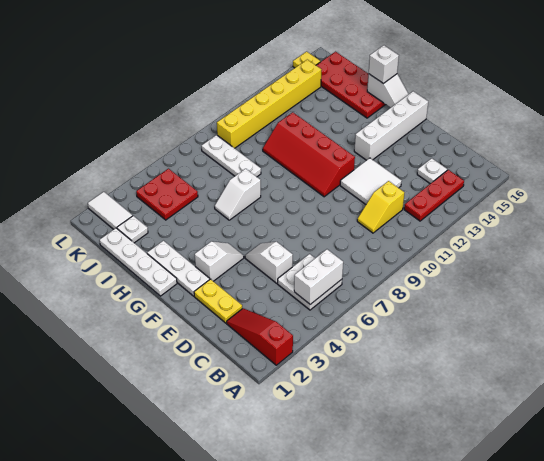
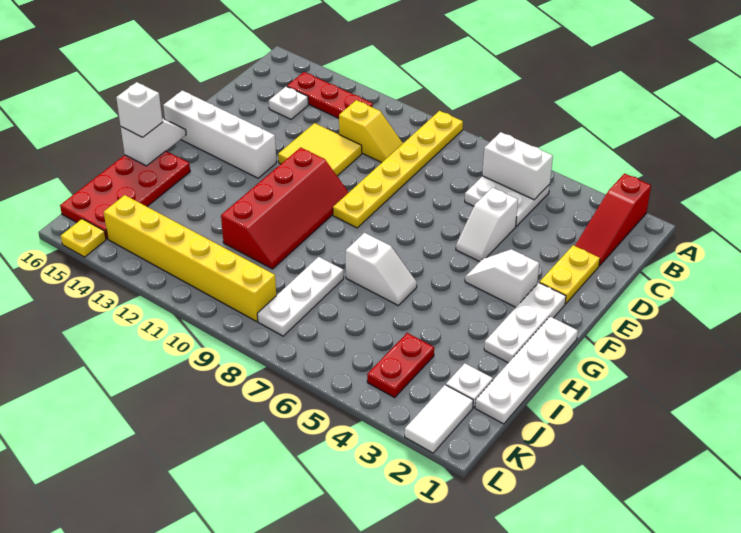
none -> yellow 1x6 plate [333,111,463,228]
white 2x2 tile [340,158,402,204] -> yellow 2x2 tile [278,123,362,176]
red 2x2 plate [136,169,198,220] -> red 1x2 plate [367,333,434,397]

